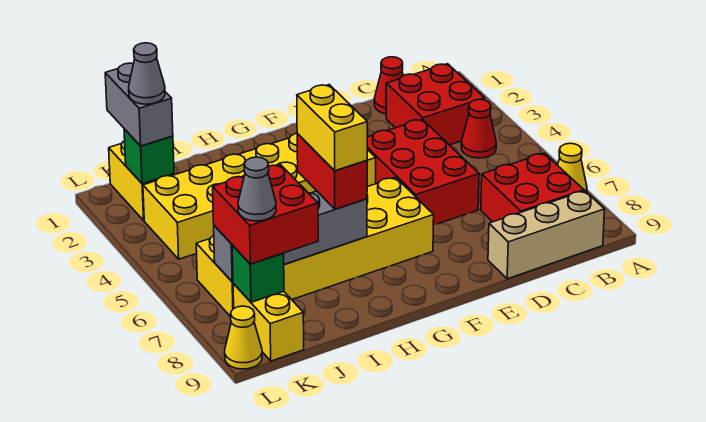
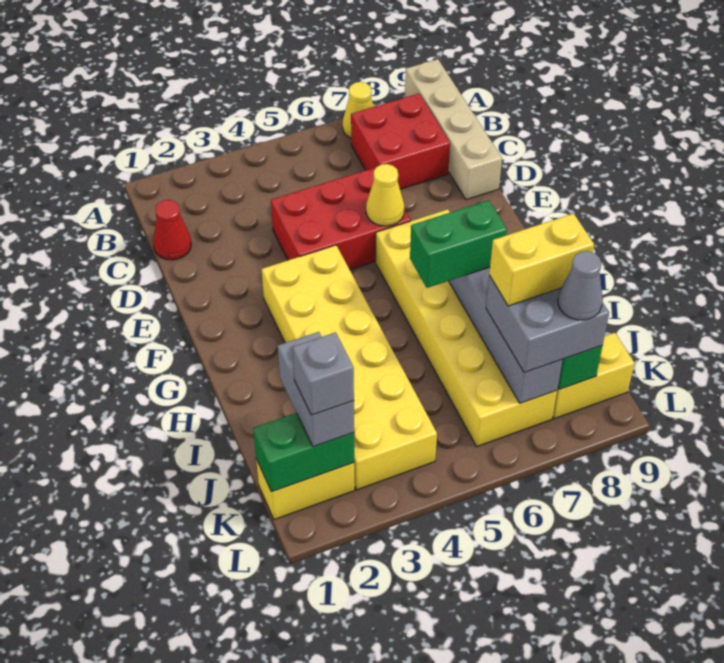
red 2x2 brick [386,64,485,145] -> none
red 1x1 cone [461,99,496,158] -> none
tan 1x3 brick [488,191,605,279] -> tan 1x4 brick [405,59,502,200]
red 1x2 brick [297,134,367,209] -> green 1x2 brick [410,200,507,288]
yellow 1x2 brick [297,85,367,171] -> yellow 1x2 brick moved to [489,213,594,306]
red 2x2 brick [213,165,318,264] -> grey 2x2 brick [486,275,609,373]
grey 1x2 brick [105,63,173,146] -> grey 1x2 brick turned to [278,332,354,447]
green 1x1 brick [124,129,174,184] -> green 1x2 brick [253,413,354,492]
grey 1x1 cone [129,43,165,104] -> grey 1x1 brick [293,332,354,415]
yellow 1x1 cone [225,306,262,369] -> yellow 1x1 cone moved to [366,164,404,226]

